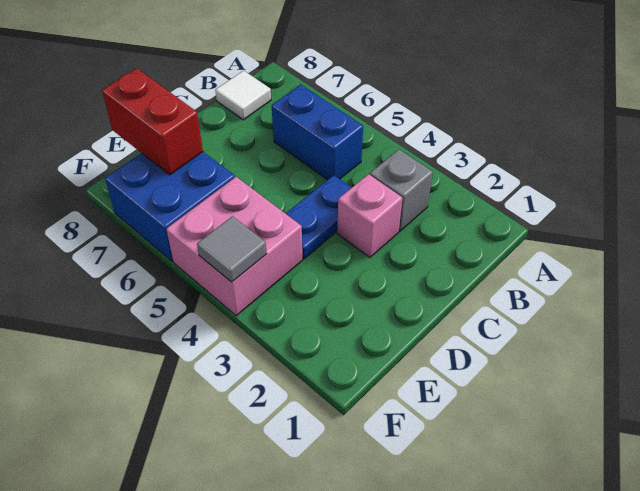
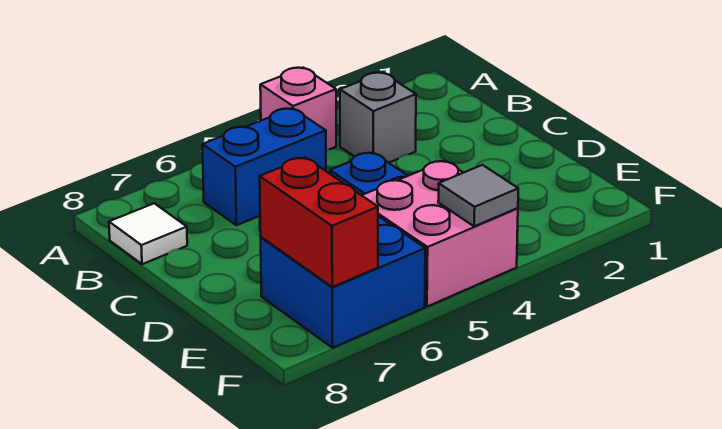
pink 1x1 brick [337,174,402,258] -> pink 1x1 brick moved to [260,68,336,150]
red 1x2 brick [102,68,203,175] -> red 1x2 brick turned to [260,158,378,287]

